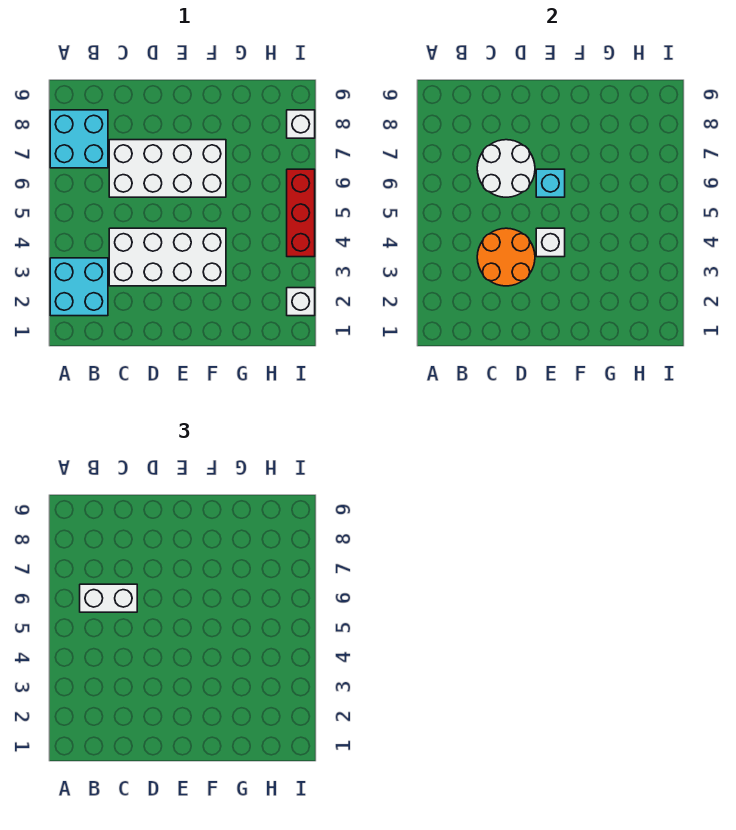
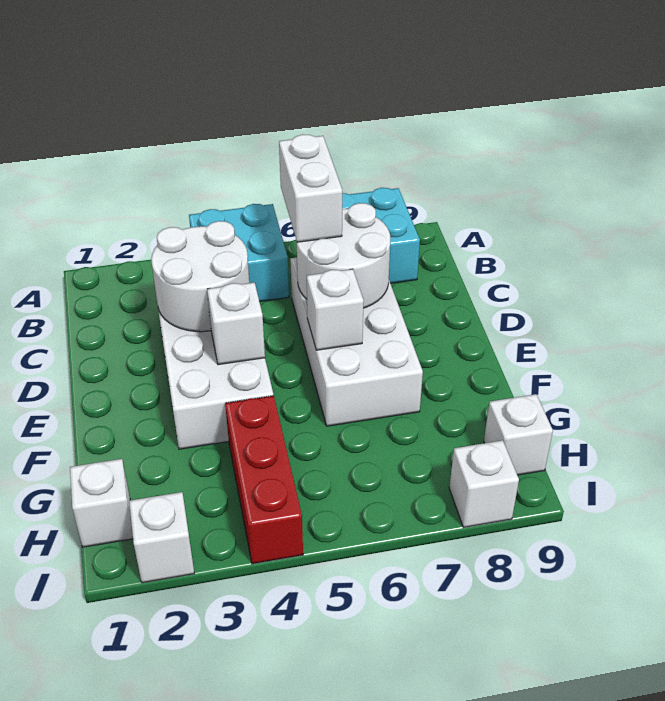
cyan 2x2 brick [50,258,108,316] -> cyan 2x2 brick moved to [189,204,289,302]
orange 2x2 round brick [477,228,535,286] -> white 2x2 round brick [151,221,249,332]
cyan 1x1 brick [536,169,565,197] -> white 1x1 brick [307,269,364,350]
none -> white 1x1 brick [70,459,133,547]
none -> white 1x1 brick [484,394,553,475]
red 1x3 brick [287,169,315,257] -> red 1x3 brick turned to [225,396,303,564]

